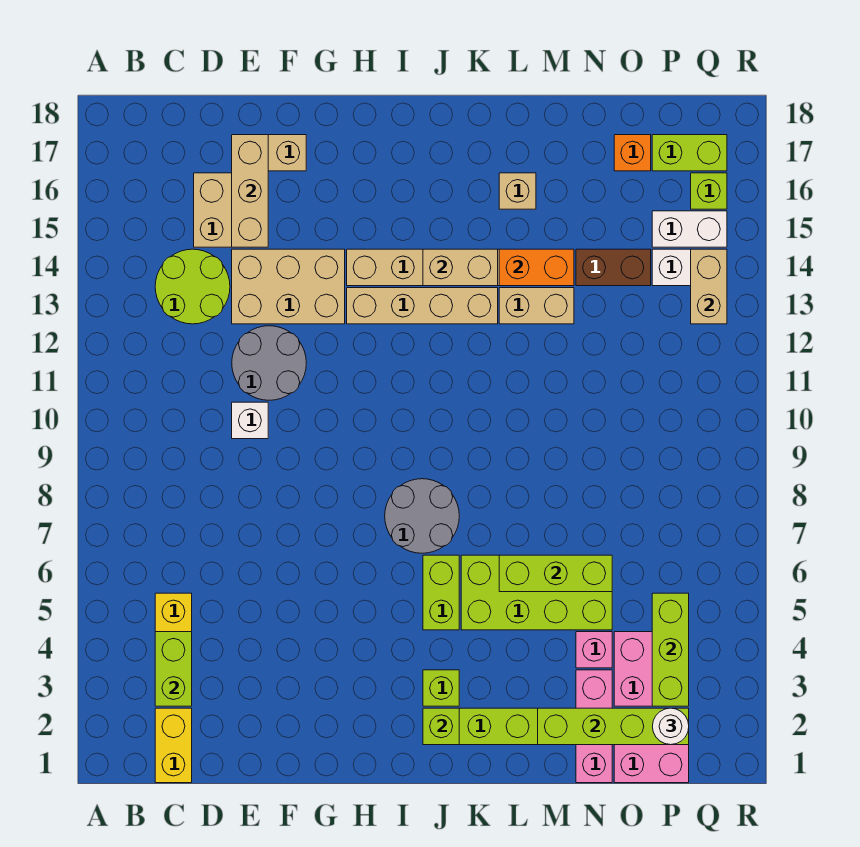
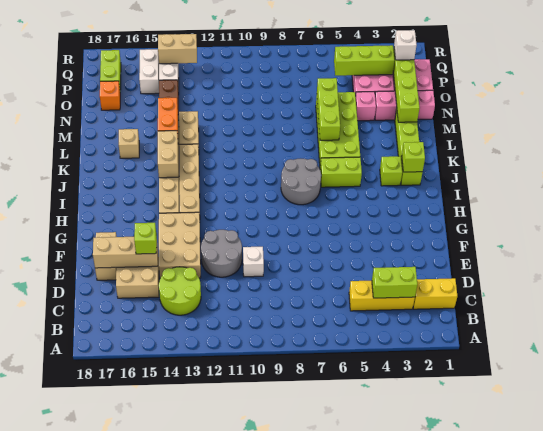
white 1x1 round brick [652,708,689,745] -> white 1x1 brick [394,30,417,60]
lime 1x1 brick [691,173,727,209] -> lime 1x1 brick moved to [134,223,157,254]

